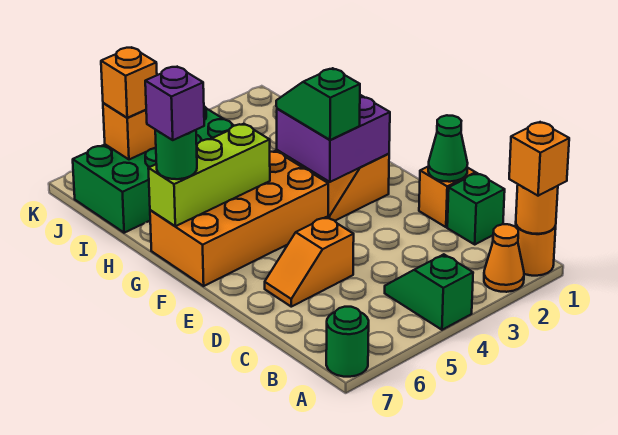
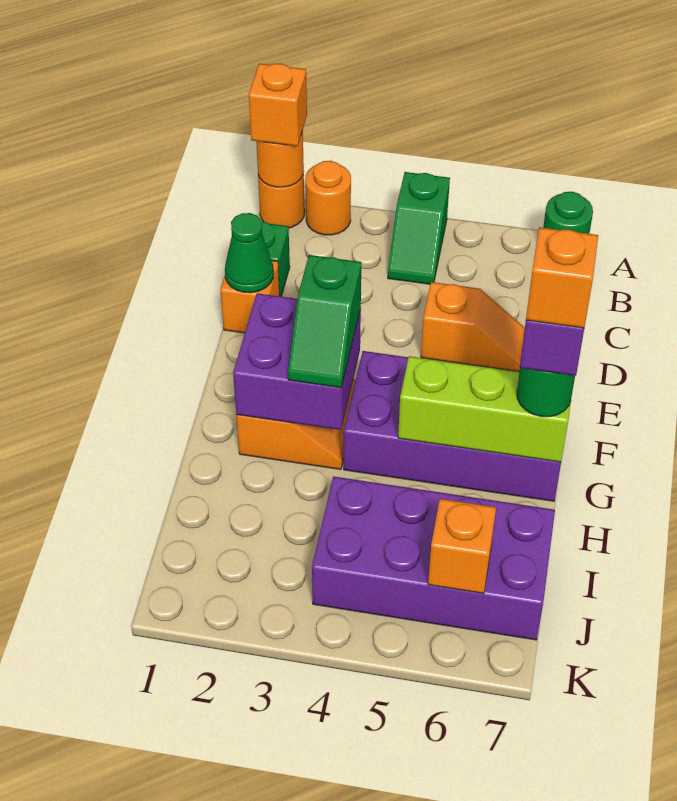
orange 1x1 cone [484,224,524,292] -> orange 1x1 round brick [305,161,351,235]
orange 2x4 brick [150,151,328,286] -> purple 2x4 brick [344,351,561,501]
green 2x4 brick [73,106,234,233] -> purple 2x4 brick [312,476,555,640]
orange 1x1 brick [101,47,157,118] -> orange 1x1 brick moved to [526,227,598,328]

